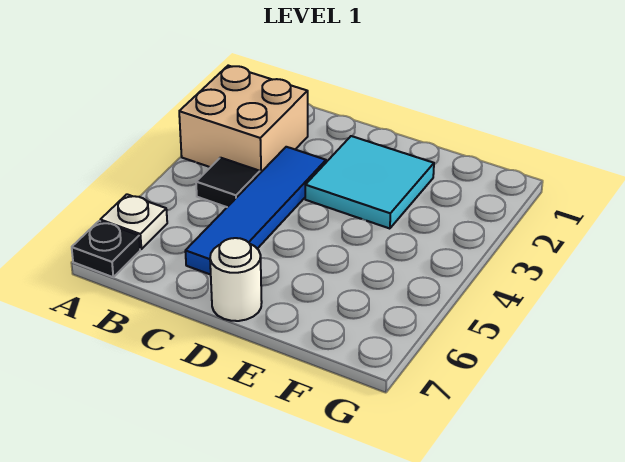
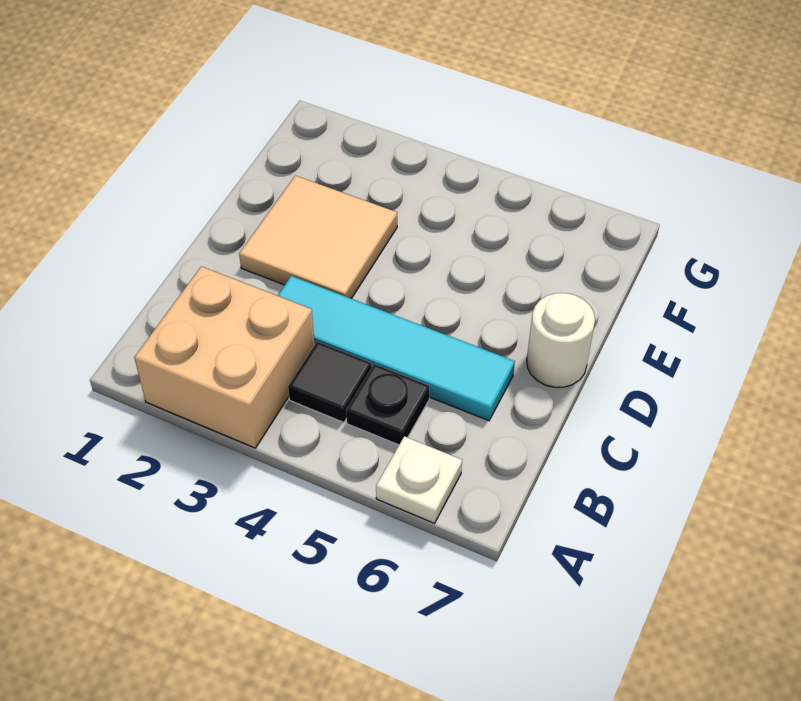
black 1x1 plate [72,221,140,277] -> black 1x1 plate moved to [346,364,429,445]
blue 1x4 tile [185,147,326,275] -> cyan 1x4 tile [278,276,515,421]
cyan 2x2 tile [305,136,434,229] -> tan 2x2 tile [239,176,397,299]

